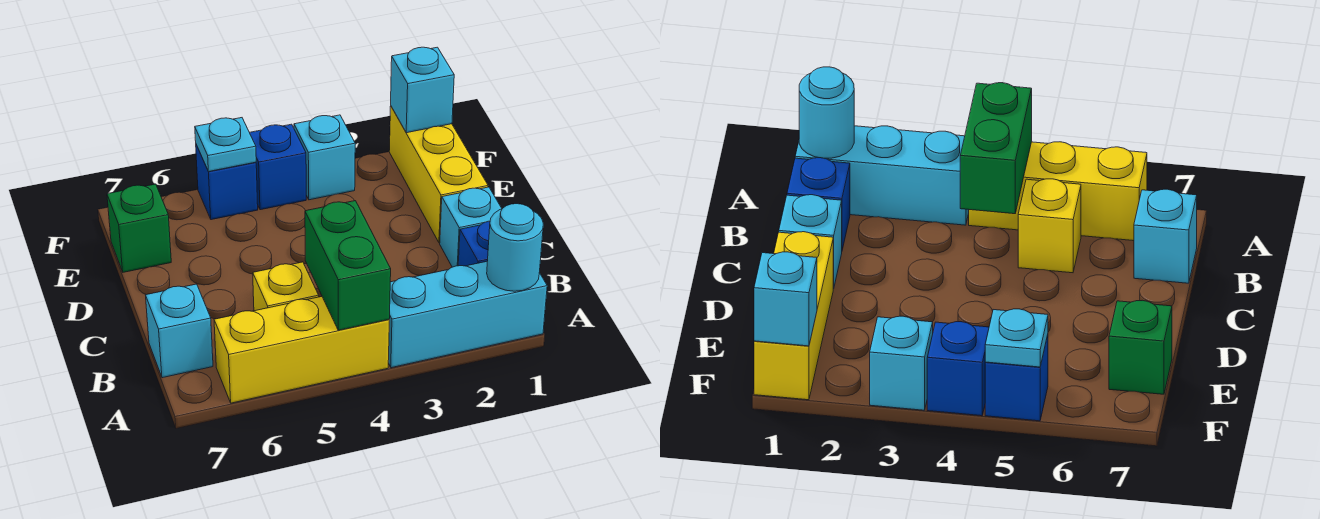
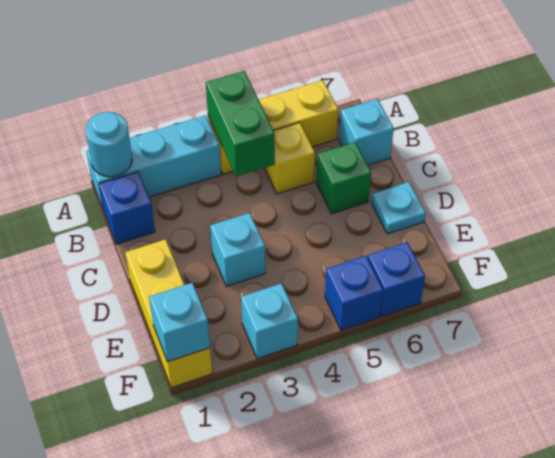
cyan 1x1 brick [440,187,502,267] -> cyan 1x1 brick moved to [210,213,265,286]
green 1x1 brick [107,184,171,272] -> green 1x1 brick moved to [316,142,371,214]
blue 1x1 brick [250,124,306,210] -> blue 1x1 brick moved to [368,242,425,316]
cyan 1x1 plate [195,118,256,172] -> cyan 1x1 plate moved to [371,182,426,234]

